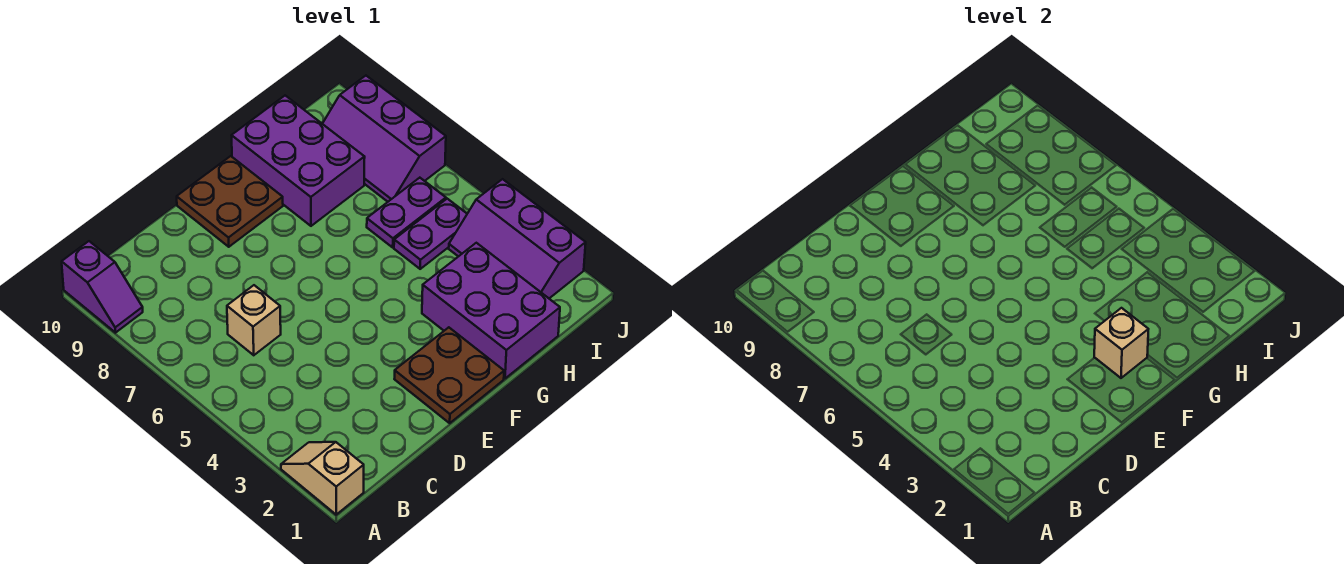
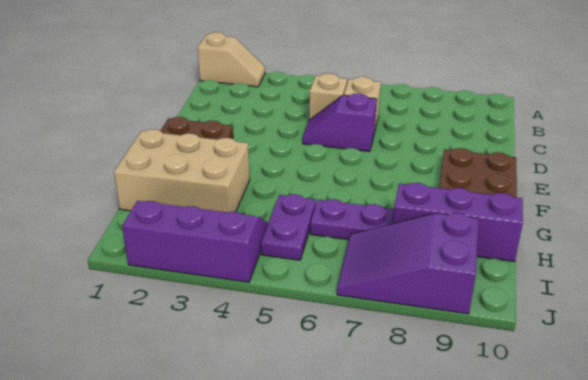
purple 1x2 slope [62,241,143,333] -> purple 1x2 slope moved to [303,93,377,152]
tan 1x1 brick [1094,308,1148,378] -> tan 1x1 brick moved to [309,73,347,120]
purple 2x3 brick [422,243,560,379] -> tan 2x3 brick [114,129,250,212]
purple 2x3 brick [232,96,365,226] -> purple 1x3 brick [393,183,523,262]
purple 1x2 plate [367,178,446,247] -> purple 1x2 plate turned to [310,199,394,240]
purple 2x3 slope [323,76,446,202] -> purple 2x3 slope turned to [337,213,479,314]

